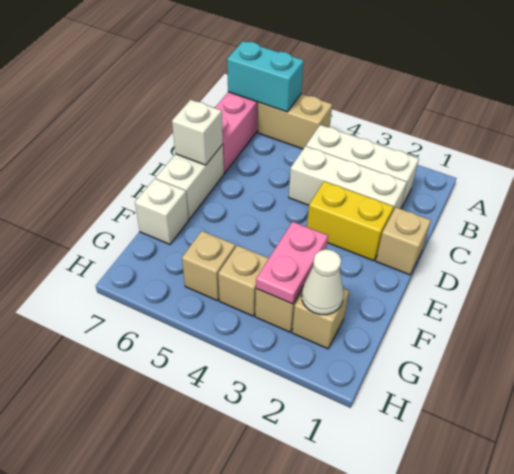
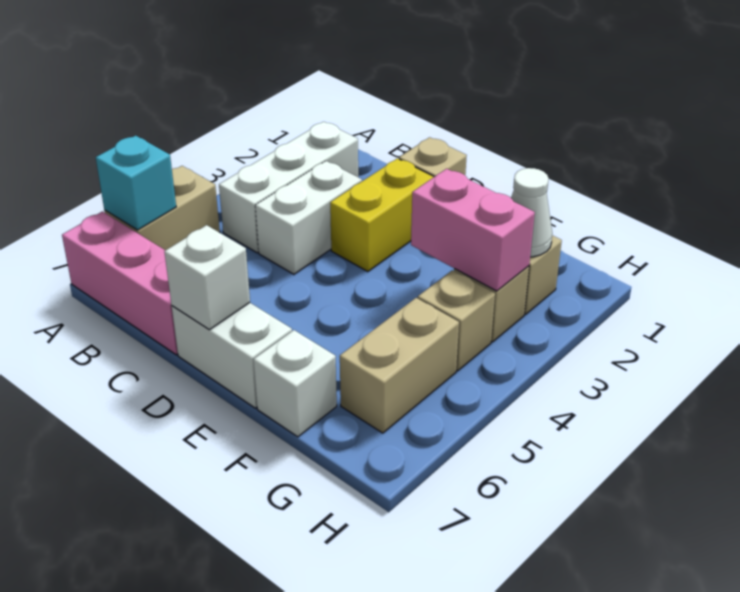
cyan 1x2 brick [227,41,304,112] -> cyan 1x1 brick [96,135,176,230]
white 1x3 brick [289,146,407,213] -> white 1x2 brick [255,161,362,274]
pink 1x2 plate [256,222,328,304] -> pink 1x2 brick [411,169,535,291]
tan 1x1 brick [182,231,235,301] -> tan 1x2 brick [340,298,459,433]

